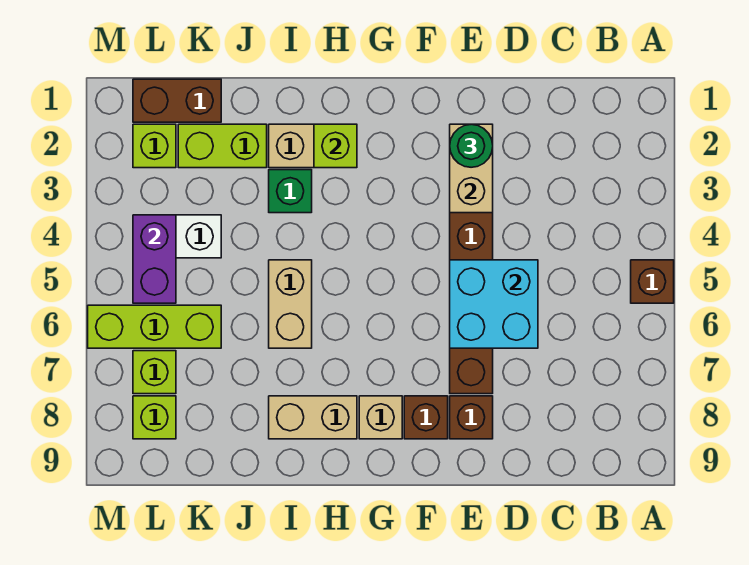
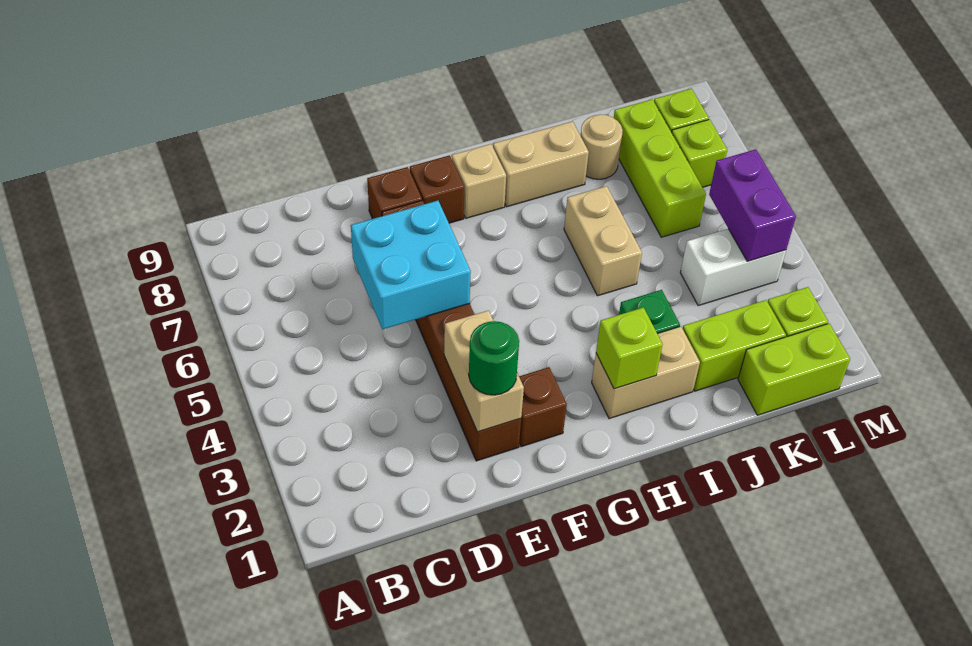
brown 1x1 brick [631,260,674,303] -> brown 1x1 brick moved to [519,367,567,447]
none -> tan 1x1 round brick [581,115,623,179]
brown 1x2 brick [133,79,221,122] -> lime 1x2 brick [738,324,850,415]
lime 1x3 brick [88,305,221,348] -> lime 1x3 brick turned to [614,100,706,237]

